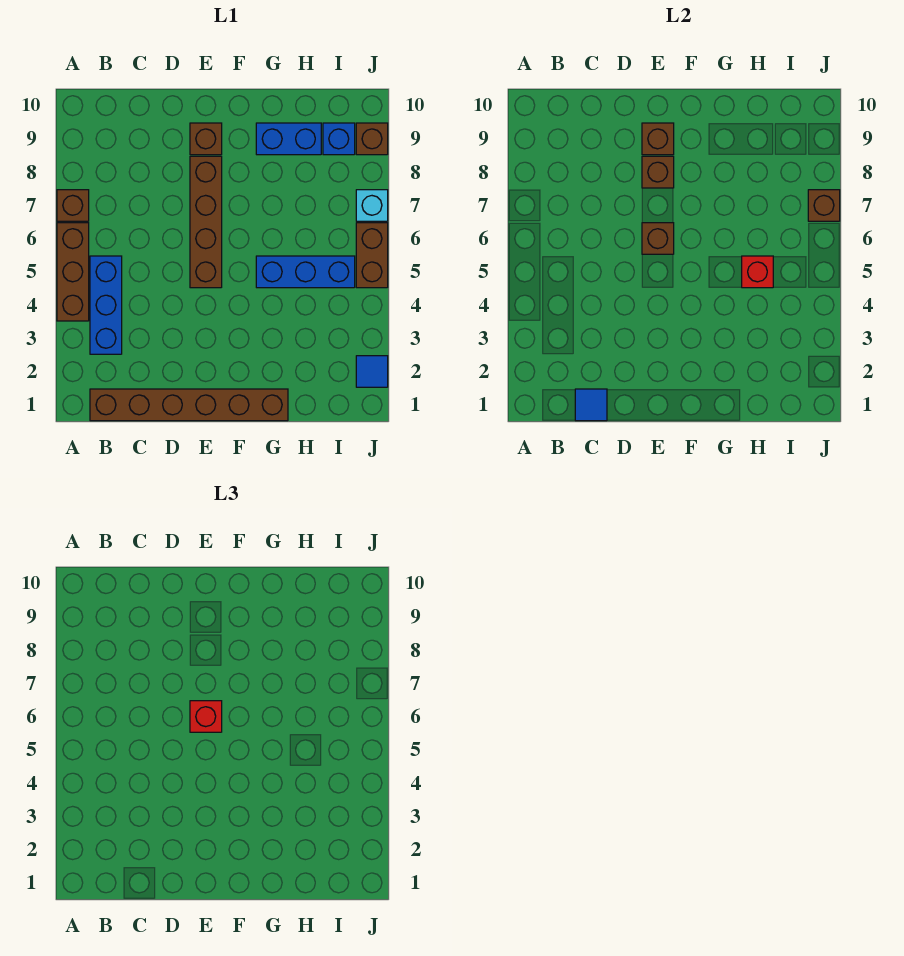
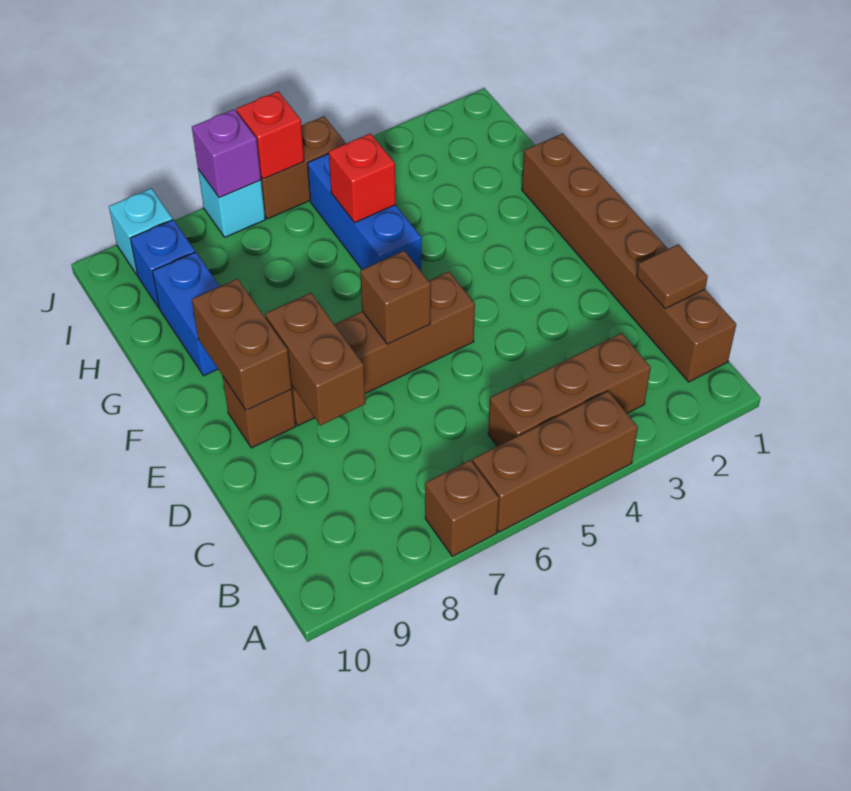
blue 1x3 brick [90,256,122,354] -> brown 1x3 brick [488,333,651,446]
blue 1x1 tile [575,389,607,421] -> brown 1x1 tile [637,244,708,308]
red 1x1 brick [190,701,222,732] -> red 1x1 brick moved to [237,91,304,179]
brown 1x1 brick [642,156,674,188] -> brown 1x2 brick [265,293,366,425]
brown 1x1 brick [642,123,674,155] -> brown 1x2 brick [192,279,292,411]
blue 1x1 tile [356,356,388,387] -> none
brown 1x1 brick [808,190,840,221] -> purple 1x1 brick [192,109,261,198]
brown 1x1 brick [356,123,388,155] -> cyan 1x1 brick [109,188,173,275]

